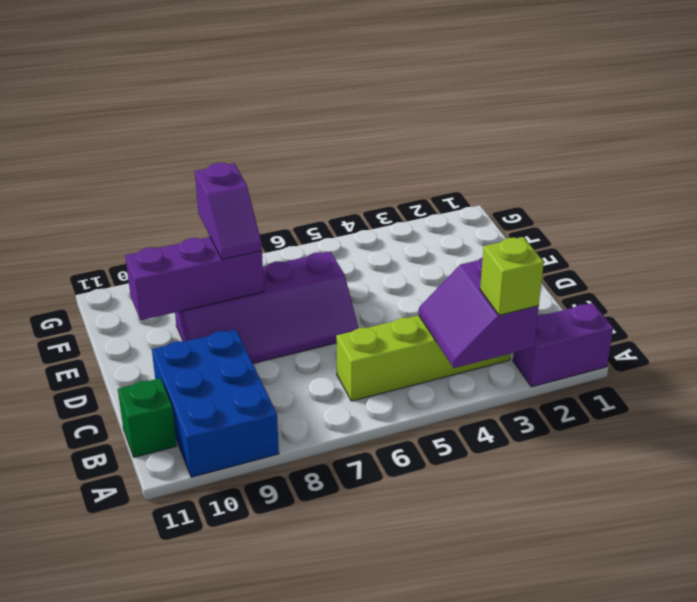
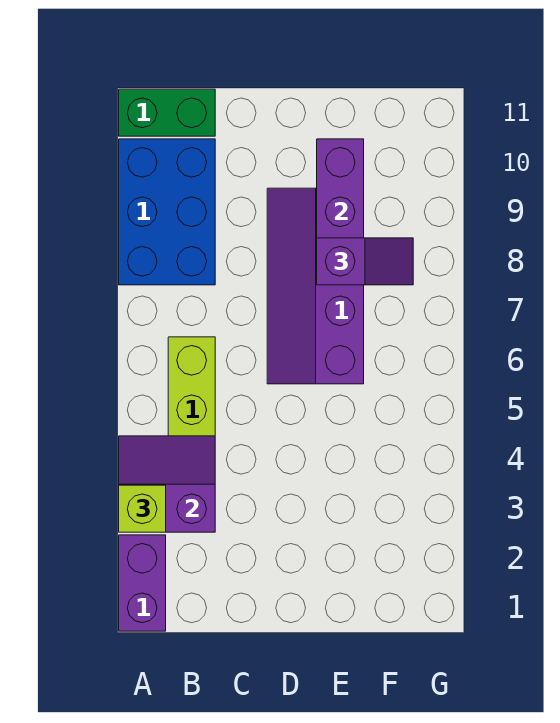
blue 2x3 brick [152,329,279,477] -> blue 2x3 brick turned to [119,139,215,285]
green 1x1 brick [118,378,177,457] -> green 1x2 brick [119,89,215,136]
purple 1x2 slope [195,163,262,260] -> purple 1x2 slope turned to [317,238,413,285]

